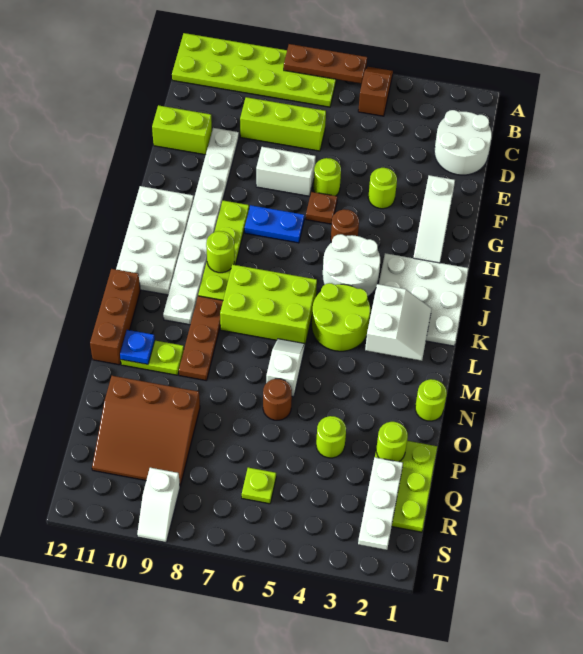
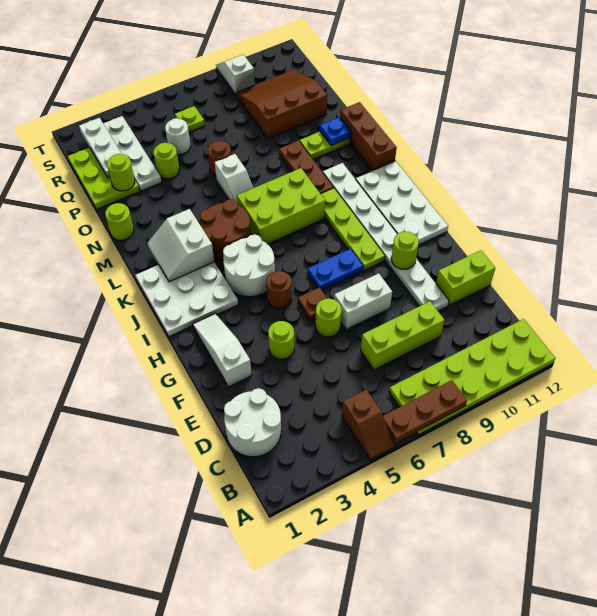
lime 1x1 round brick [206,231,234,273] -> lime 1x1 round brick moved to [391,232,419,269]
lime 2x2 round brick [312,283,370,351] -> brown 2x2 round brick [200,199,251,260]
none -> white 1x4 plate [103,116,162,191]
none -> white 1x1 round brick [165,118,190,155]

